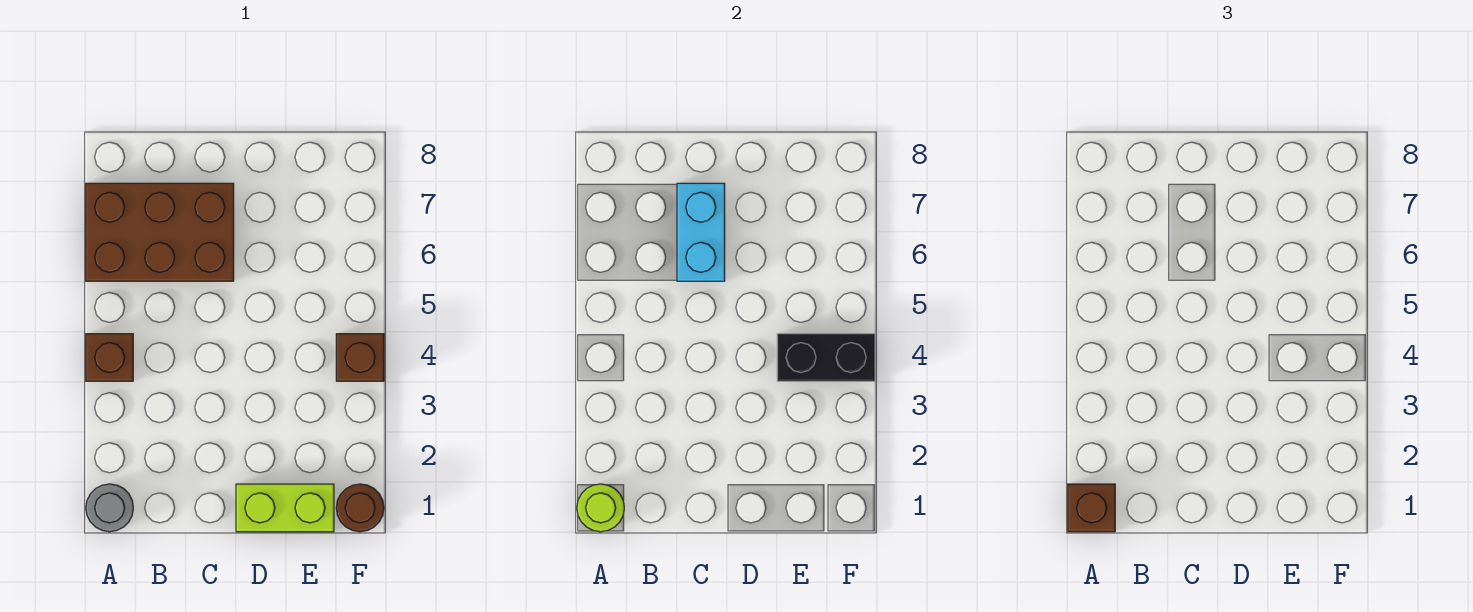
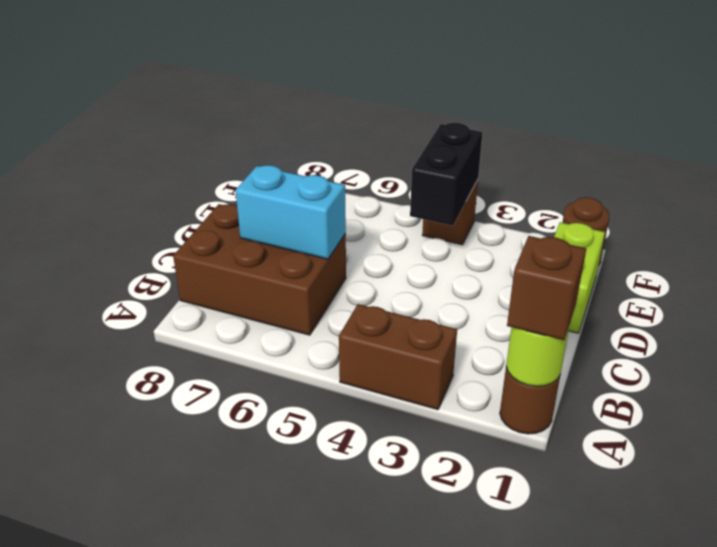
grey 1x1 round brick [86,484,133,532] -> brown 1x1 round brick [500,367,560,434]
brown 1x1 brick [86,334,133,381] -> brown 1x2 brick [339,304,457,410]
brown 2x3 brick [86,183,234,281] -> brown 2x3 brick turned to [173,204,346,335]

